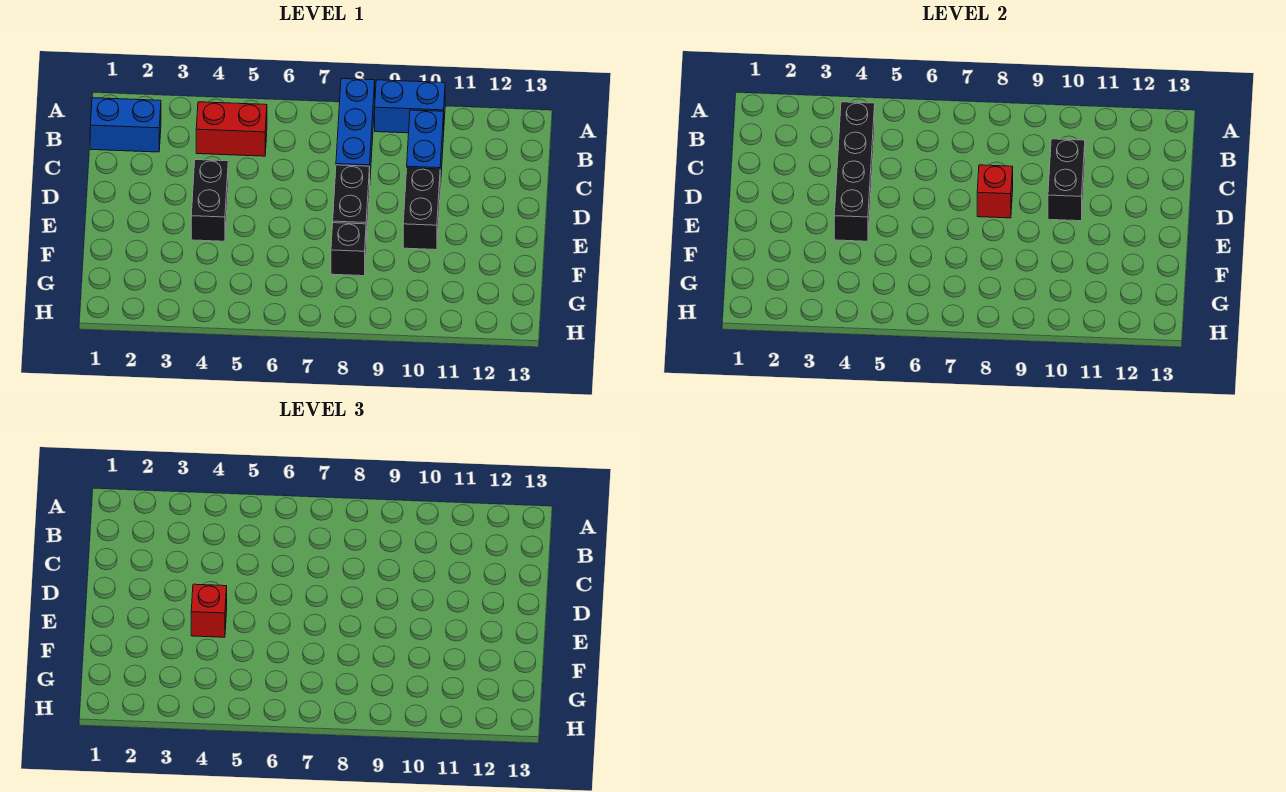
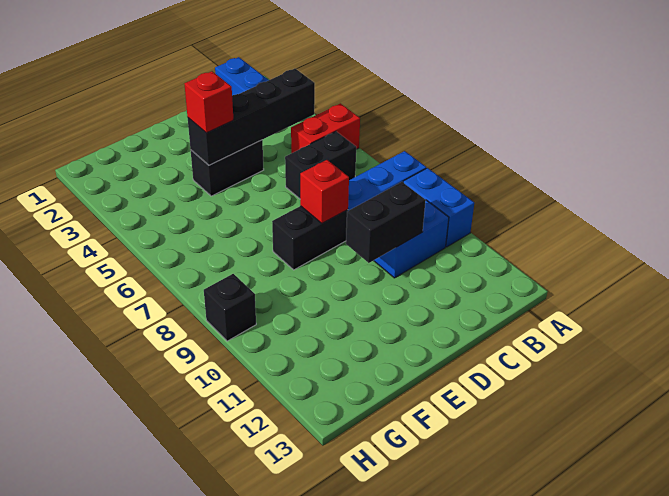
red 1x2 brick [196,102,267,156] -> red 1x2 brick turned to [291,103,360,153]
black 1x2 brick [403,168,440,250] -> black 1x2 brick moved to [285,132,356,199]
black 1x1 brick [331,223,366,276] -> black 1x1 brick moved to [204,274,256,341]

